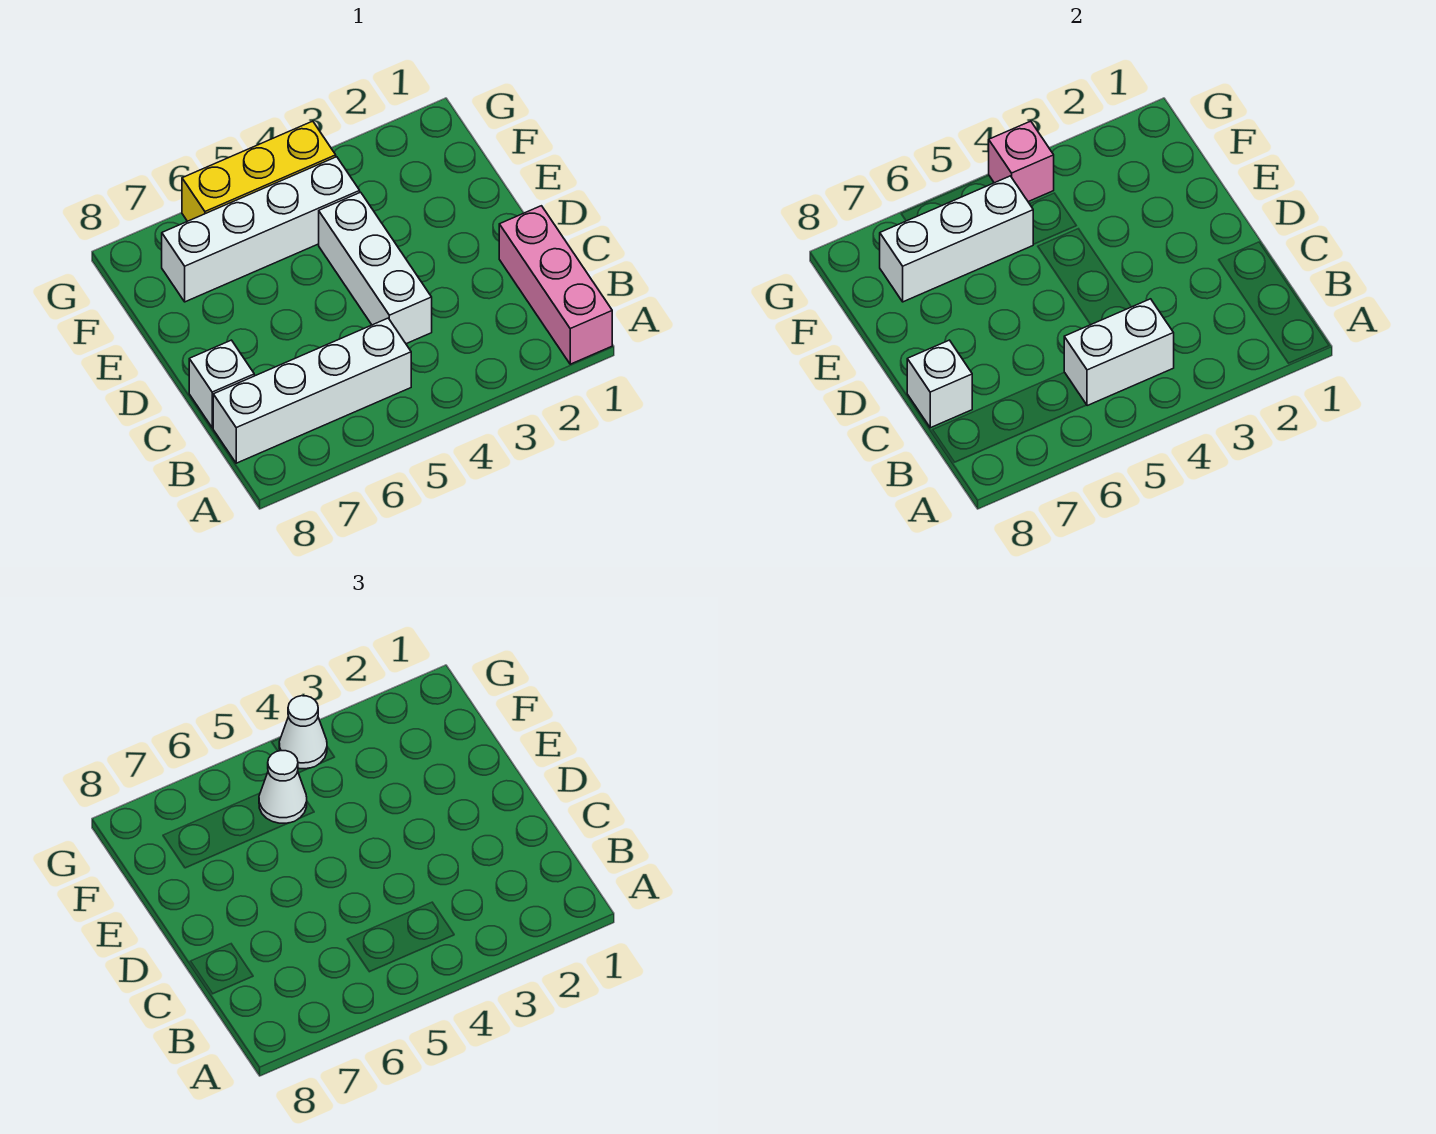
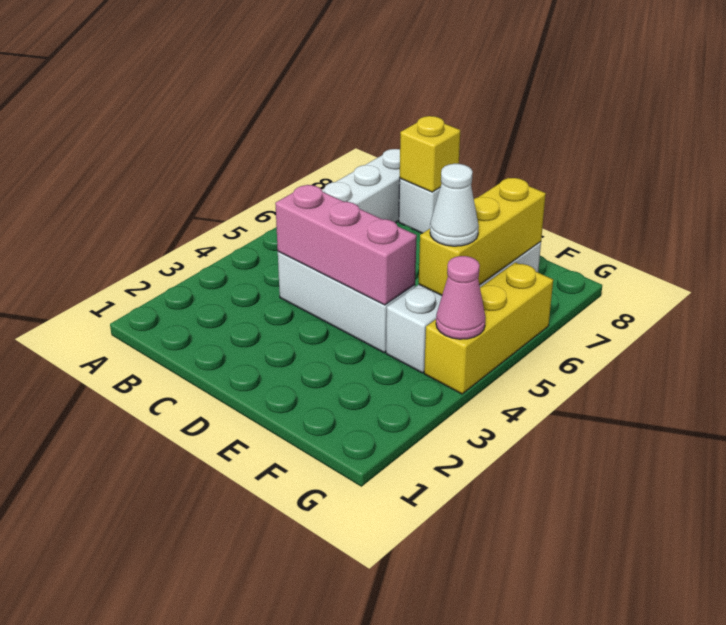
pink 1x3 brick [499,206,612,364] -> pink 1x3 brick moved to [275,185,417,305]
white 1x2 brick [1064,299,1174,406] -> none
white 1x1 brick [907,340,972,428] -> yellow 1x1 brick [400,116,460,192]
white 1x3 brick [880,176,1033,302] -> yellow 1x3 brick [419,178,546,295]
pink 1x1 brick [989,121,1054,202] -> pink 1x1 cone [436,256,486,339]
white 1x1 cone [279,696,327,769] -> none

